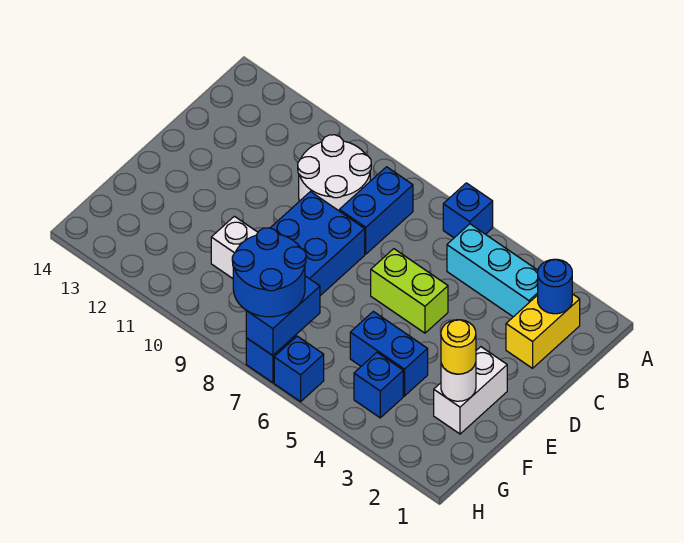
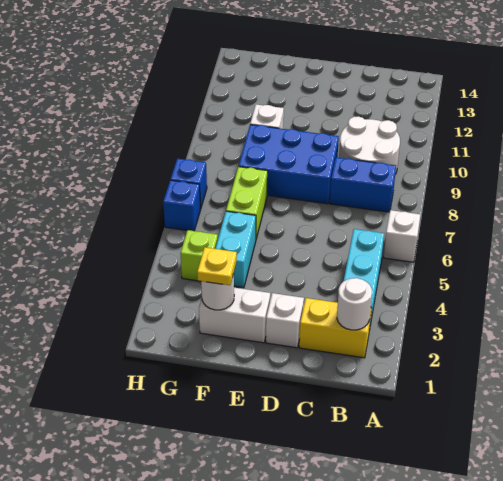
blue 1x1 brick [443,183,493,238] -> white 1x1 brick [384,210,420,262]
blue 1x1 round brick [538,259,572,314] -> white 1x1 round brick [337,278,372,330]
none -> white 1x1 brick [266,293,304,348]
lime 1x2 brick [371,249,448,333] -> lime 1x2 brick moved to [226,167,268,239]
yellow 1x1 round brick [441,320,476,374] -> yellow 1x1 plate [197,247,237,285]
blue 1x2 brick [350,311,428,396] -> cyan 1x2 brick [215,211,256,287]
blue 1x1 brick [354,353,403,418] -> lime 1x1 brick [180,230,218,281]
blue 1x2 brick [246,276,320,356] -> none
blue 2x2 round brick [232,228,306,317] -> none

